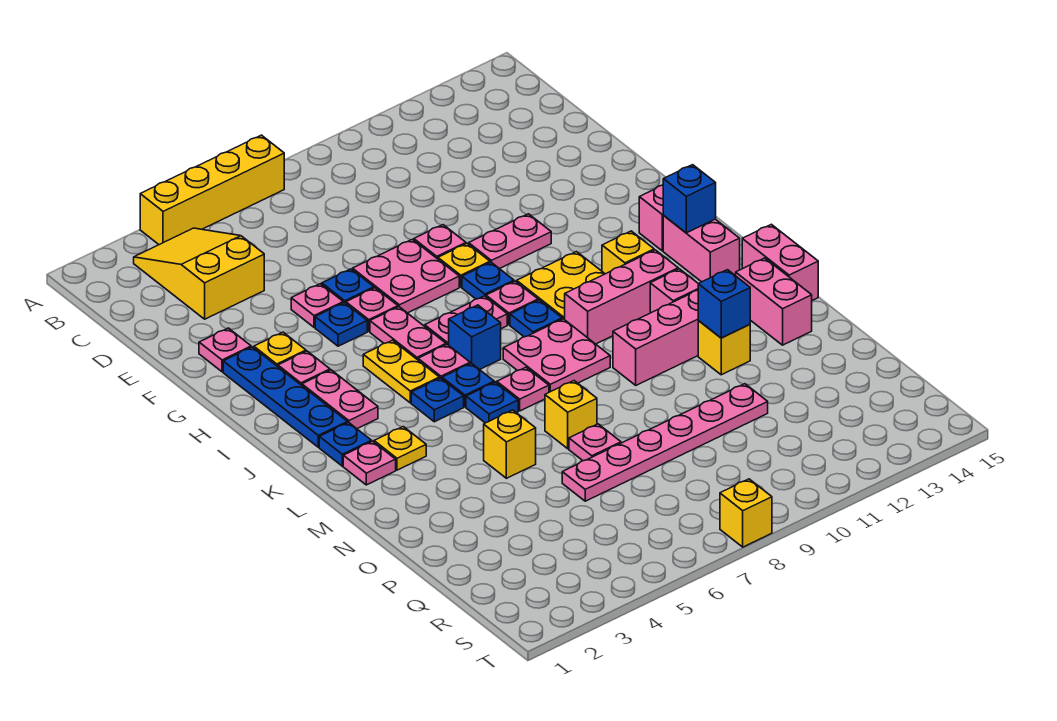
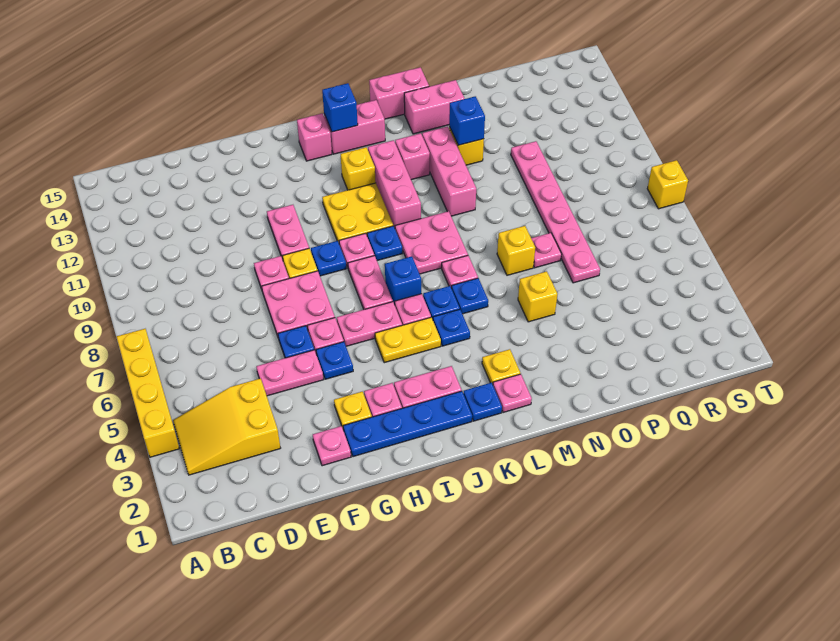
pink 1x1 plate [291,284,343,327] -> pink 1x2 plate [256,350,324,396]

